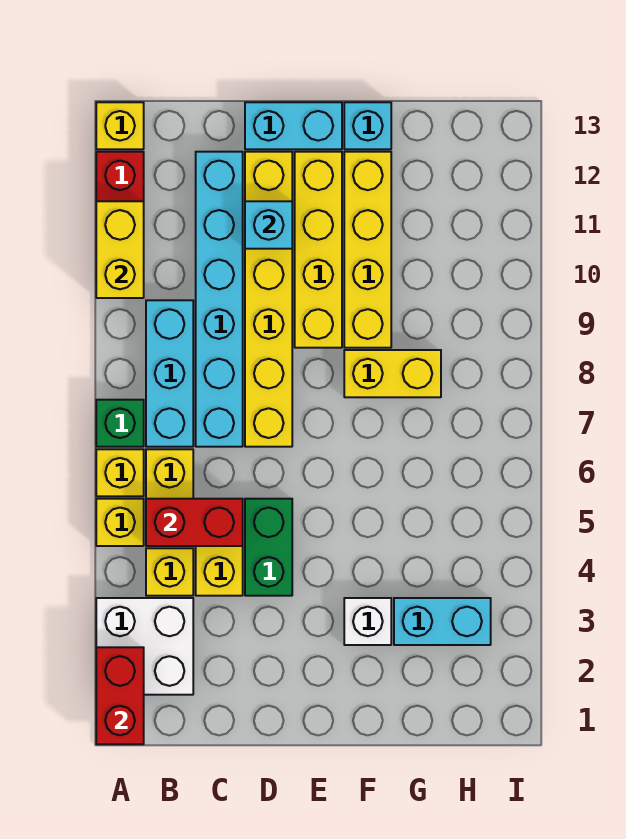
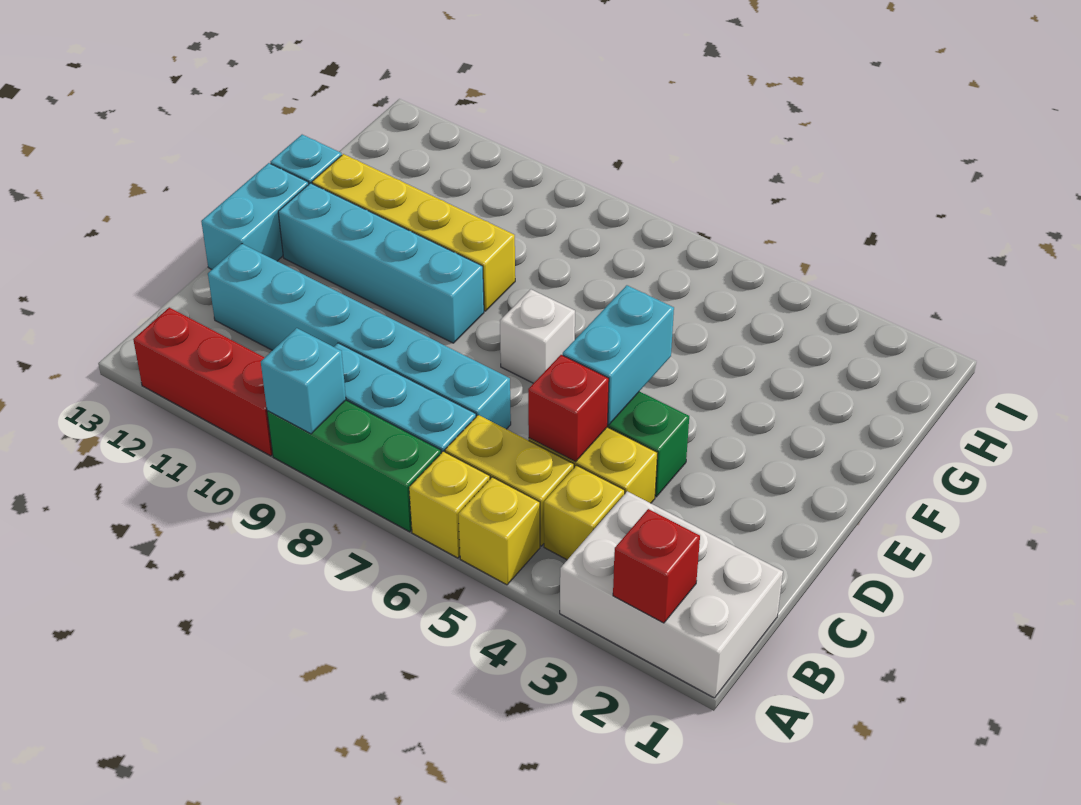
red 1x2 brick [96,647,144,744] -> red 1x1 brick [613,509,700,623]
white 2x2 brick [96,598,193,695] -> white 2x3 brick [560,491,783,698]
green 1x1 brick [96,400,144,447] -> green 1x3 brick [267,400,441,532]
yellow 1x2 brick [96,201,144,298] -> none
yellow 1x1 brick [96,102,144,149] -> none
red 1x2 brick [146,499,243,546] -> red 1x1 brick [528,355,609,461]
yellow 1x6 brick [245,152,292,447] -> none
cyan 1x1 brick [245,201,292,249] -> cyan 1x1 brick moved to [261,328,346,434]
yellow 1x4 brick [295,152,342,348] -> cyan 1x4 brick [278,183,484,343]
white 1x1 brick [344,598,391,645] -> white 1x1 brick moved to [500,289,575,383]
yellow 1x2 brick [344,350,441,397] -> none
cyan 1x2 brick [394,598,491,645] -> cyan 1x2 brick moved to [563,285,674,425]

